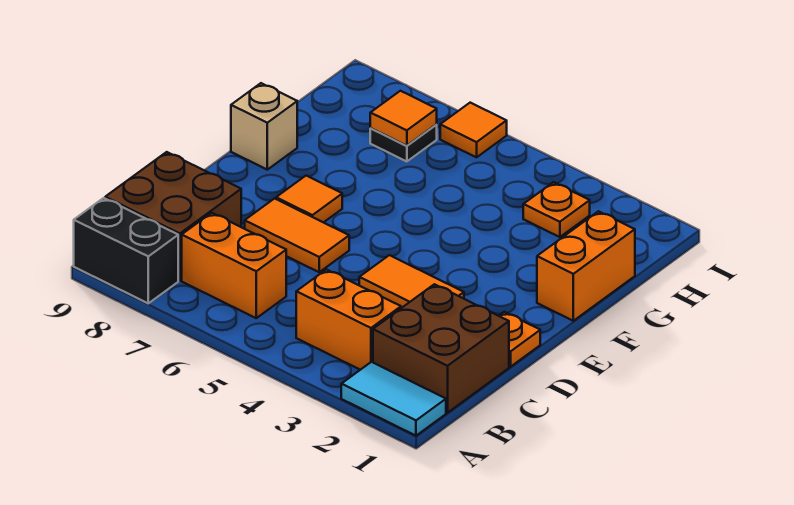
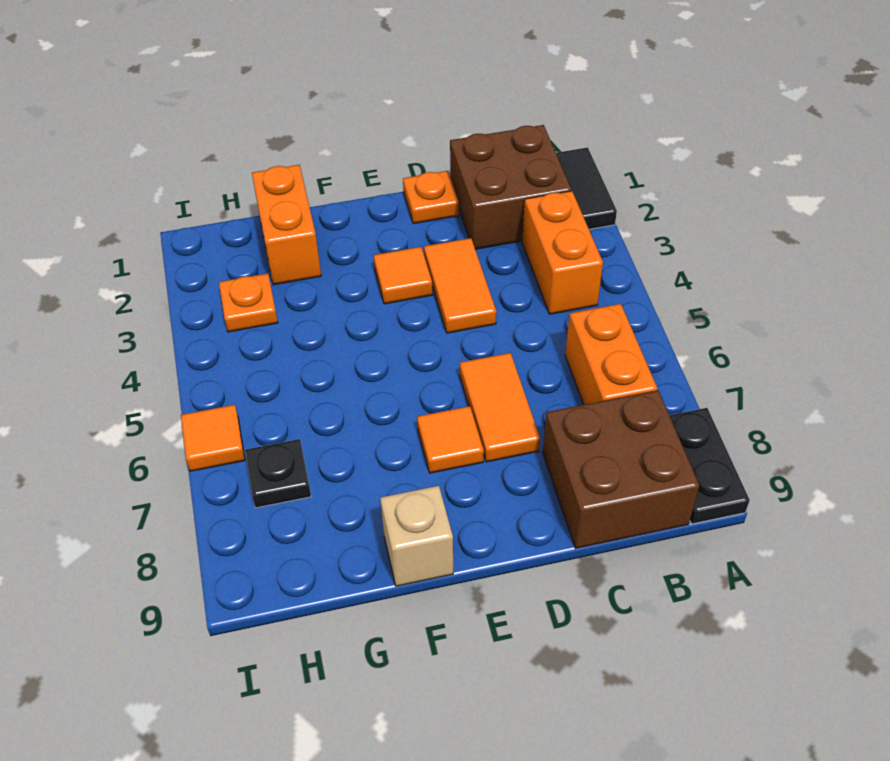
cyan 1x2 tile [341,362,446,436] -> black 1x2 tile [556,148,617,229]
black 1x2 brick [74,198,178,303] -> black 1x2 plate [669,408,750,524]
orange 1x2 brick [537,211,635,321] -> orange 1x2 brick turned to [252,165,321,285]
orange 1x1 tile [370,91,437,146] -> orange 1x1 tile moved to [373,247,433,304]

